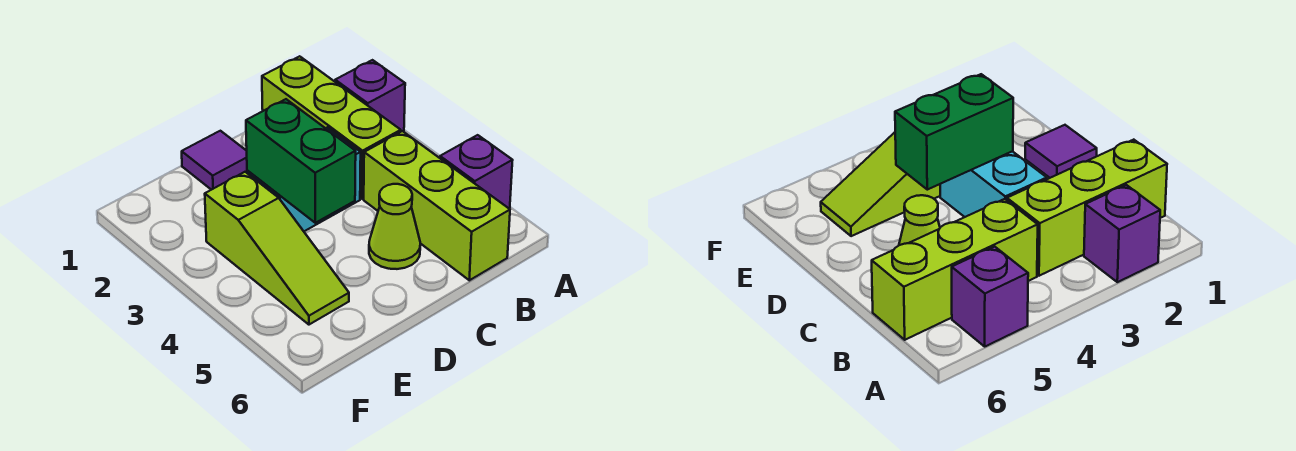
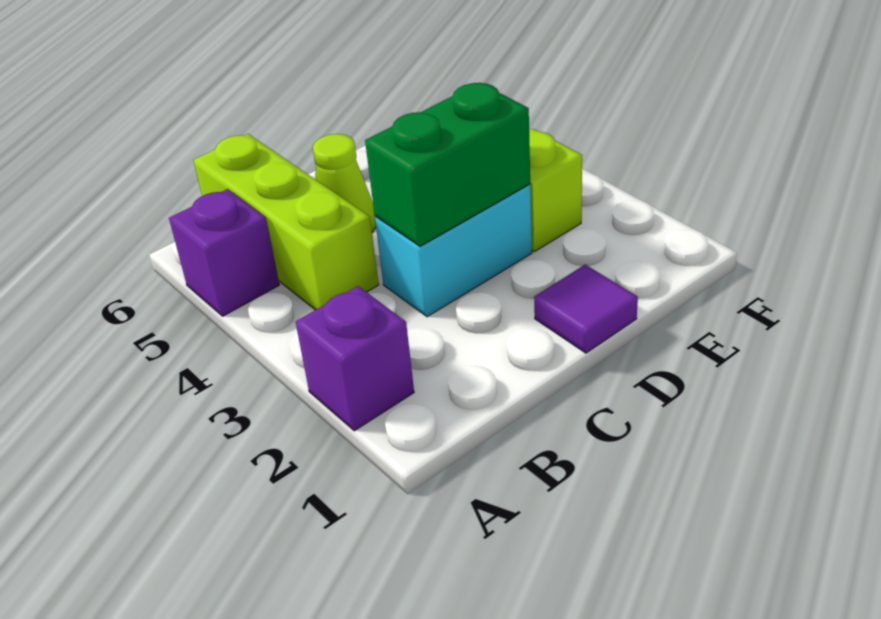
lime 1x3 brick [262,56,401,199] -> none
green 1x2 brick [246,99,356,223] -> green 1x2 brick turned to [365,83,530,246]

